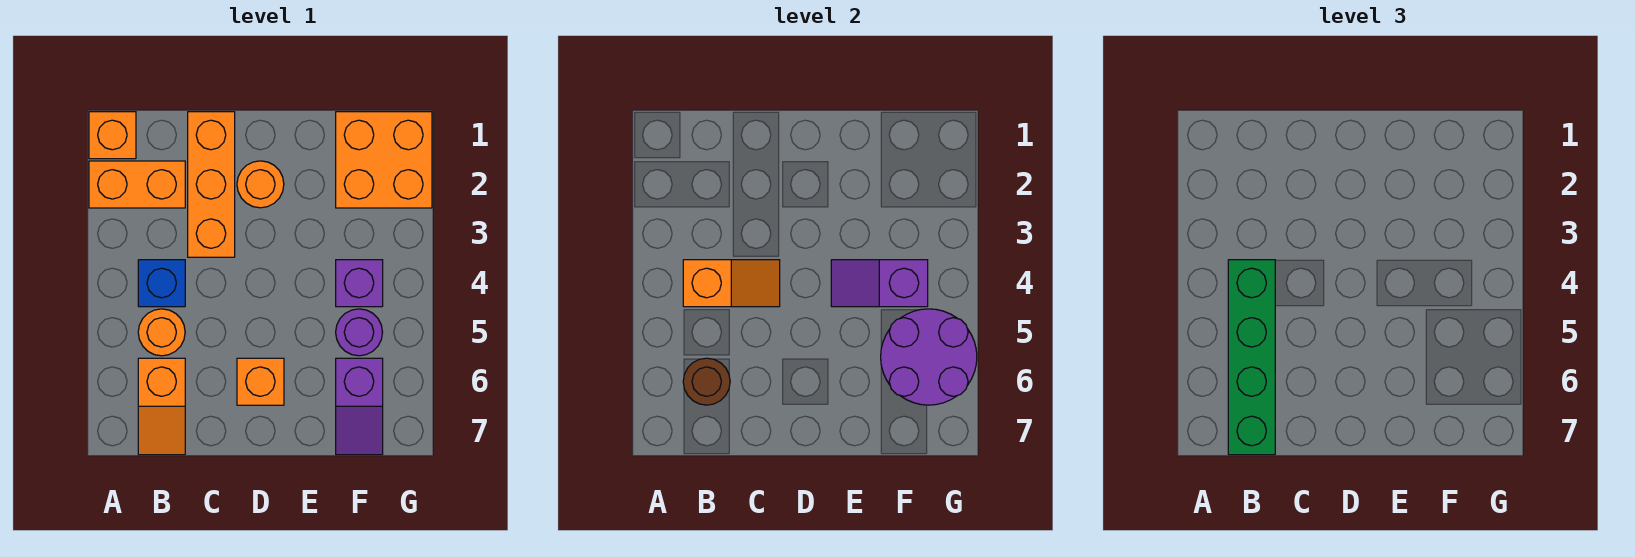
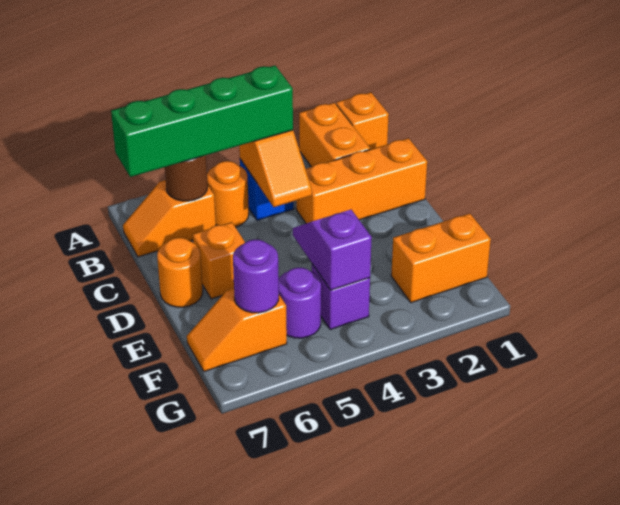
orange 1x1 round brick [237,161,284,208] -> orange 1x1 round brick moved to [157,238,203,307]
orange 2x2 brick [336,112,432,208] -> orange 1x2 brick [391,213,491,303]
purple 2x2 round brick [881,309,977,405] -> purple 1x1 round brick [233,239,279,313]
purple 1x2 slope [336,358,383,455] -> orange 1x2 slope [187,288,287,372]

